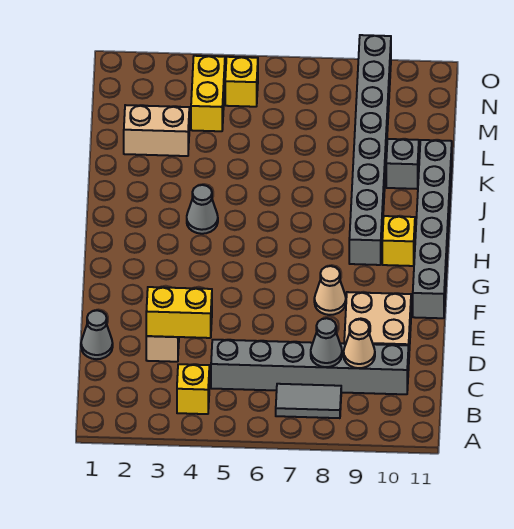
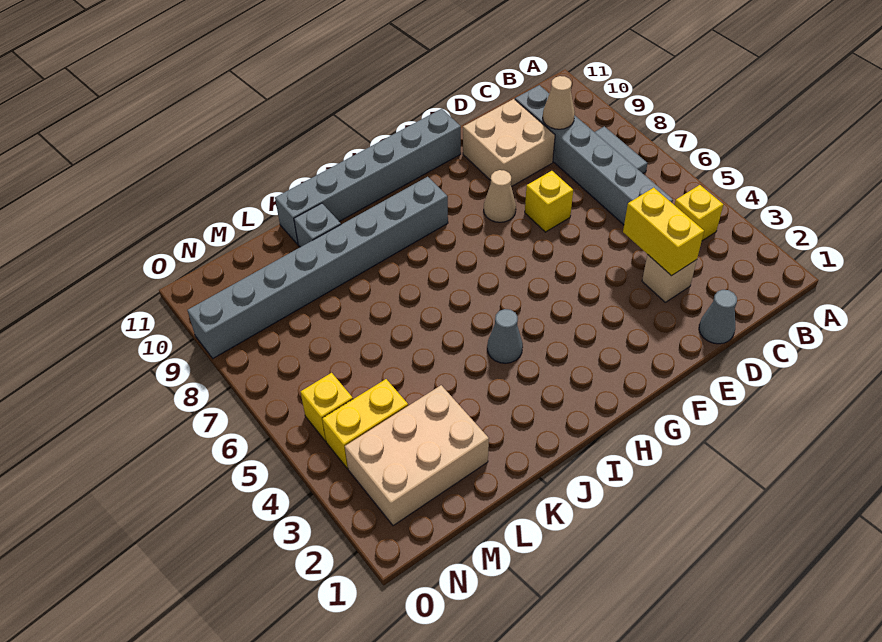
grey 1x1 cone [311,318,342,367] -> none
yellow 1x1 brick [382,216,415,266] -> yellow 1x1 brick moved to [525,171,573,232]
tan 1x2 brick [124,105,189,156] -> tan 2x3 brick [345,385,489,526]

